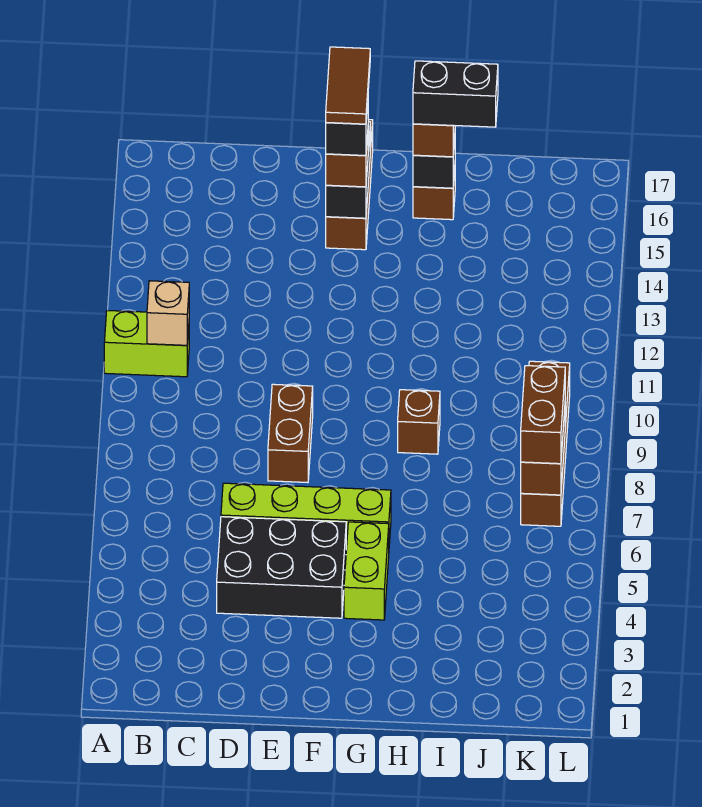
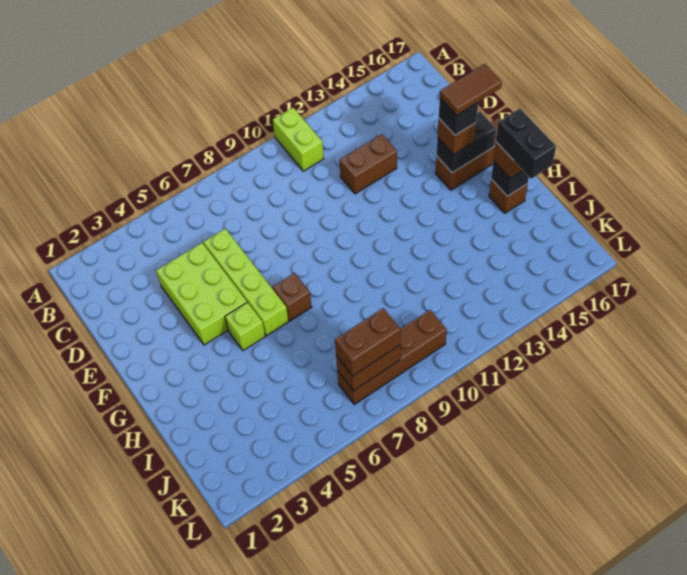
tan 1x1 brick [147,281,189,345] -> none
black 2x3 brick [217,517,346,618] -> lime 2x3 brick [156,243,247,345]
brown 1x2 brick [268,384,313,483] -> brown 1x2 brick moved to [340,134,397,194]
lime 1x2 brick [344,522,389,620] -> lime 1x1 brick [225,302,265,351]
brown 1x1 brick [398,390,440,454] -> brown 1x1 brick moved to [273,273,312,321]

